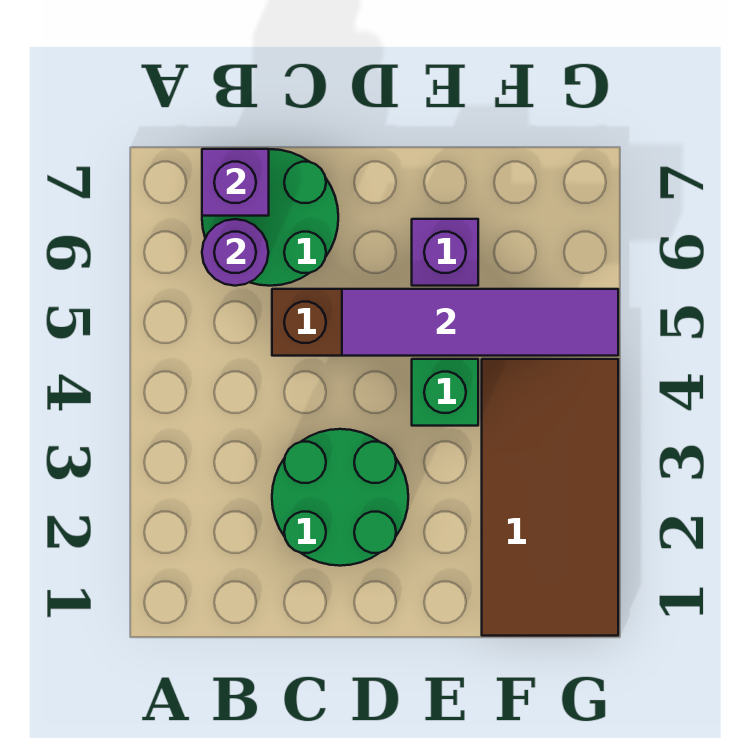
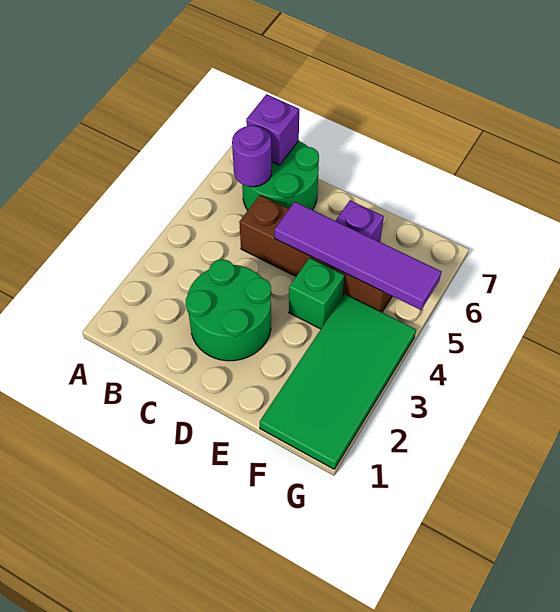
brown 2x4 tile [482,359,618,636] -> green 2x4 tile [260,294,416,469]

